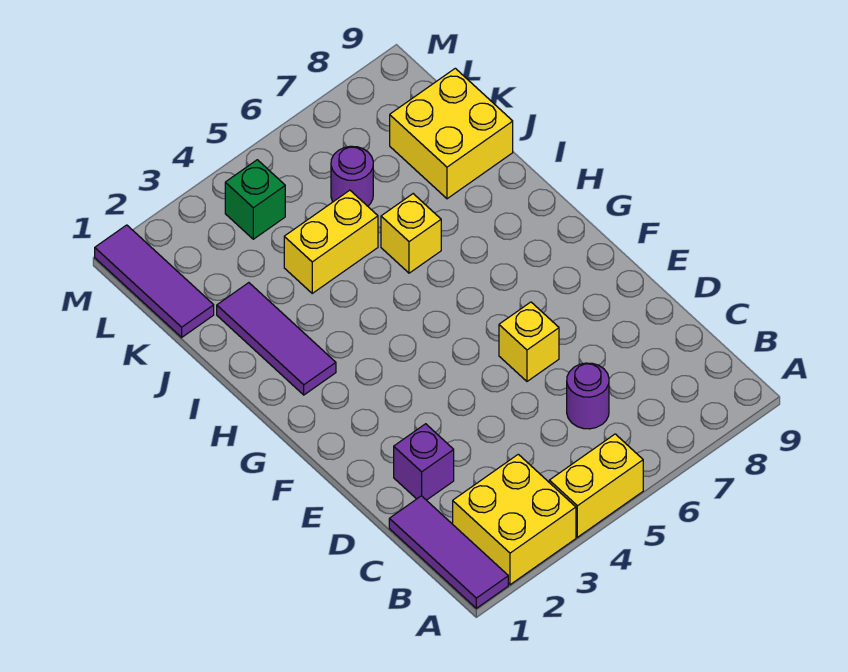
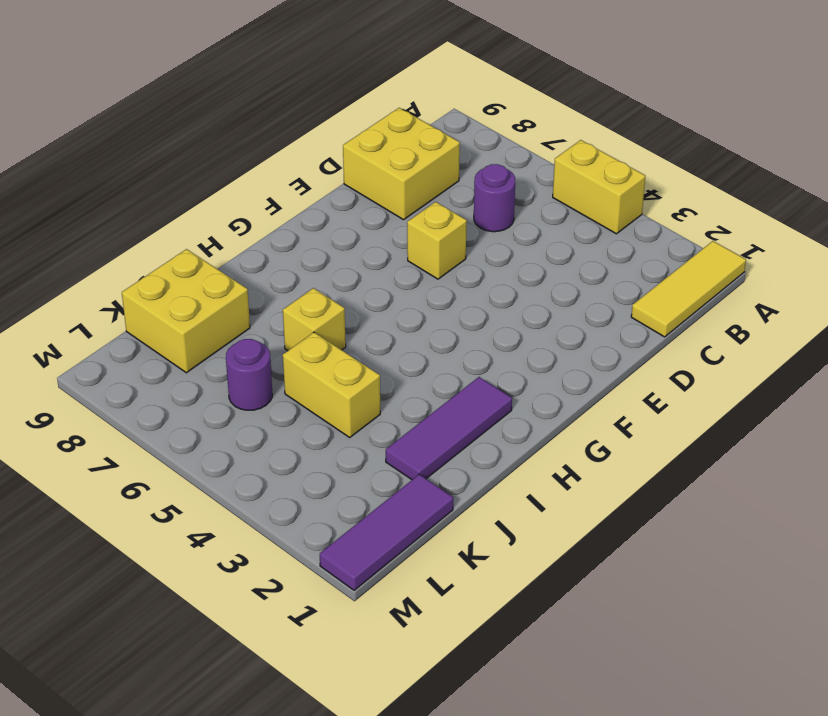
purple 1x3 tile [389,496,508,608] -> yellow 1x3 tile [631,241,746,337]
yellow 2x2 brick [453,454,576,585] -> yellow 2x2 brick moved to [343,108,460,220]
purple 1x1 brick [394,424,454,500] -> none
green 1x1 brick [225,160,285,239] -> none

